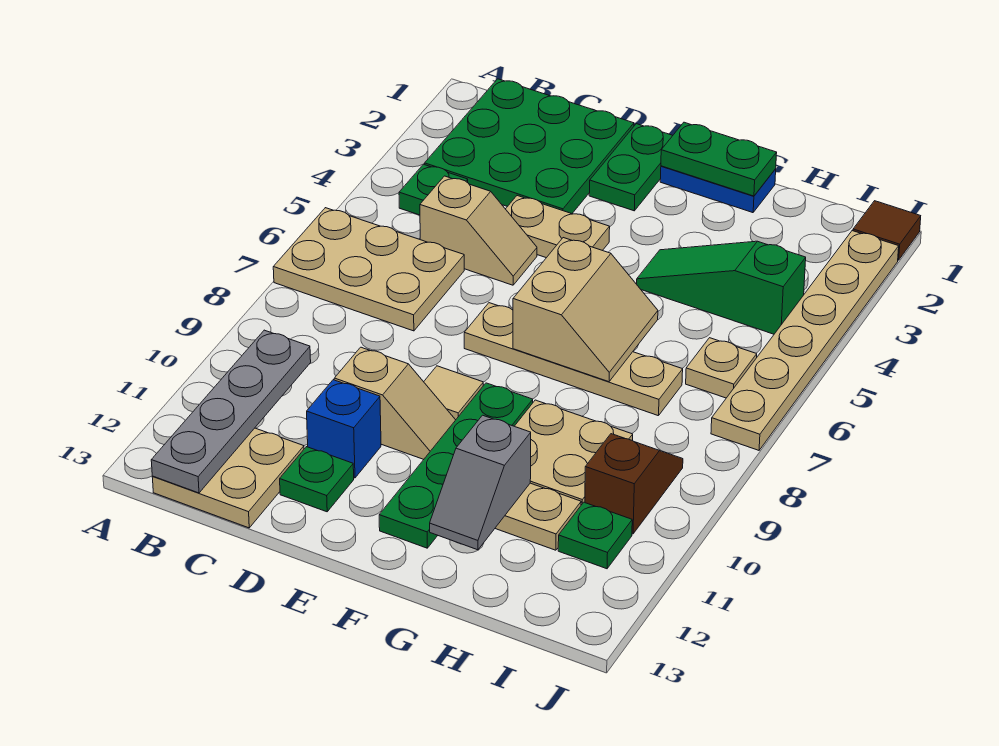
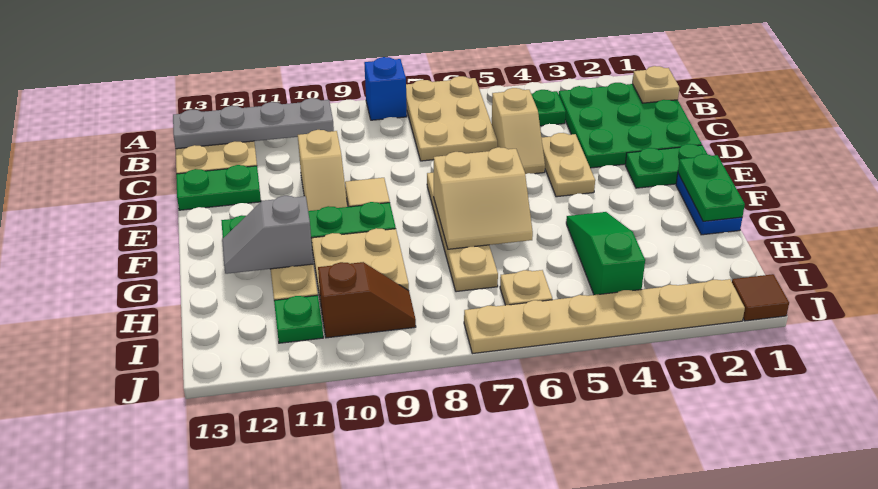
none -> tan 1x1 plate [632,66,679,103]
blue 1x1 brick [307,380,381,478] -> blue 1x1 brick moved to [364,57,407,120]
green 1x1 plate [280,447,354,512] -> green 1x2 plate [176,165,261,210]

